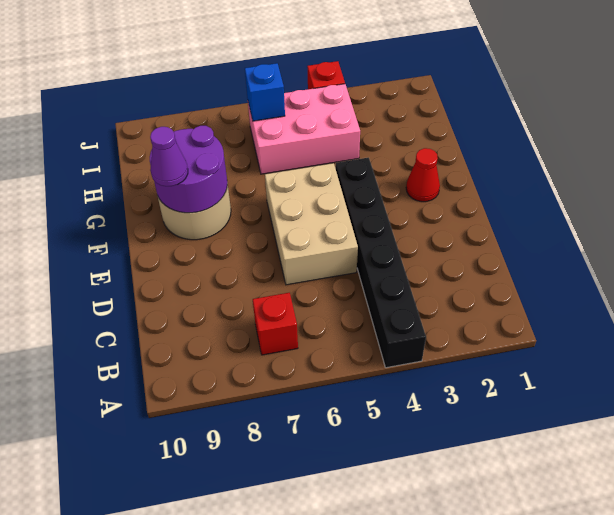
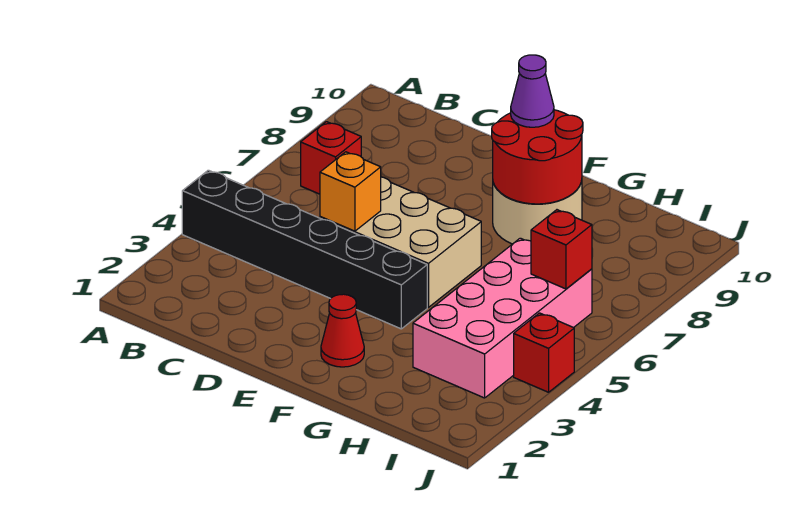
none -> orange 1x1 brick [320,152,381,231]
purple 2x2 round brick [150,126,227,213] -> red 2x2 round brick [492,110,583,204]
pink 2x3 brick [248,84,360,174] -> pink 2x4 brick [413,238,592,398]
blue 1x1 brick [245,63,285,121] -> red 1x1 brick [531,210,592,289]

